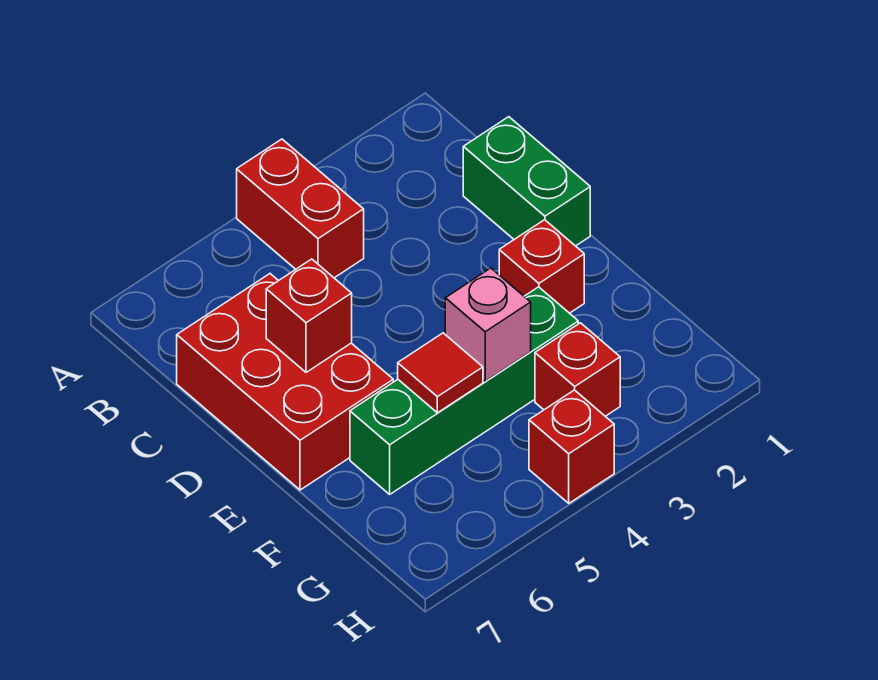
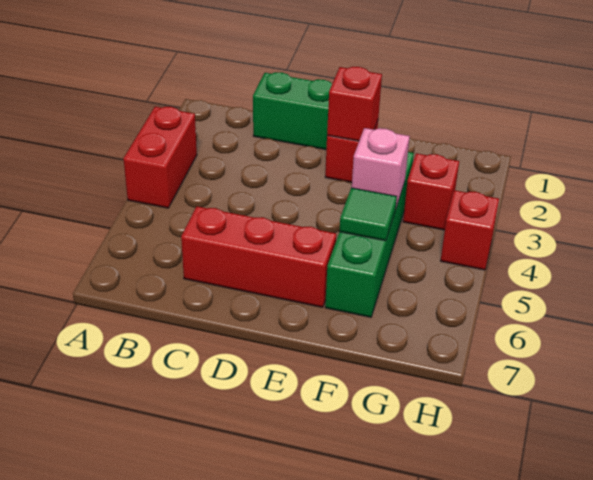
red 1x2 brick [237,139,364,278] -> red 1x2 brick turned to [123,107,197,208]
red 2x3 brick [177,274,393,490] -> red 1x3 brick [181,206,336,307]
red 1x1 brick [266,259,352,372] -> red 1x1 brick moved to [327,67,382,141]
red 1x1 tile [398,333,483,413] -> green 1x1 tile [339,188,397,241]

